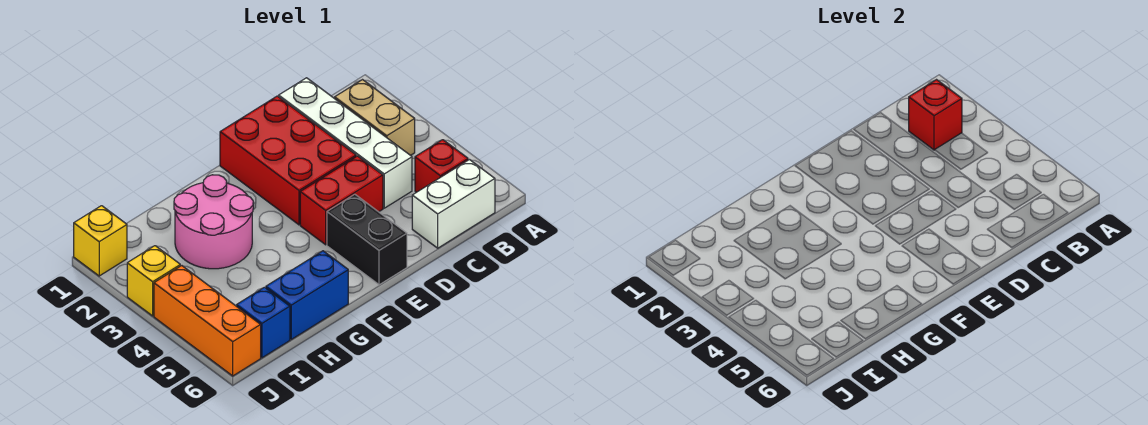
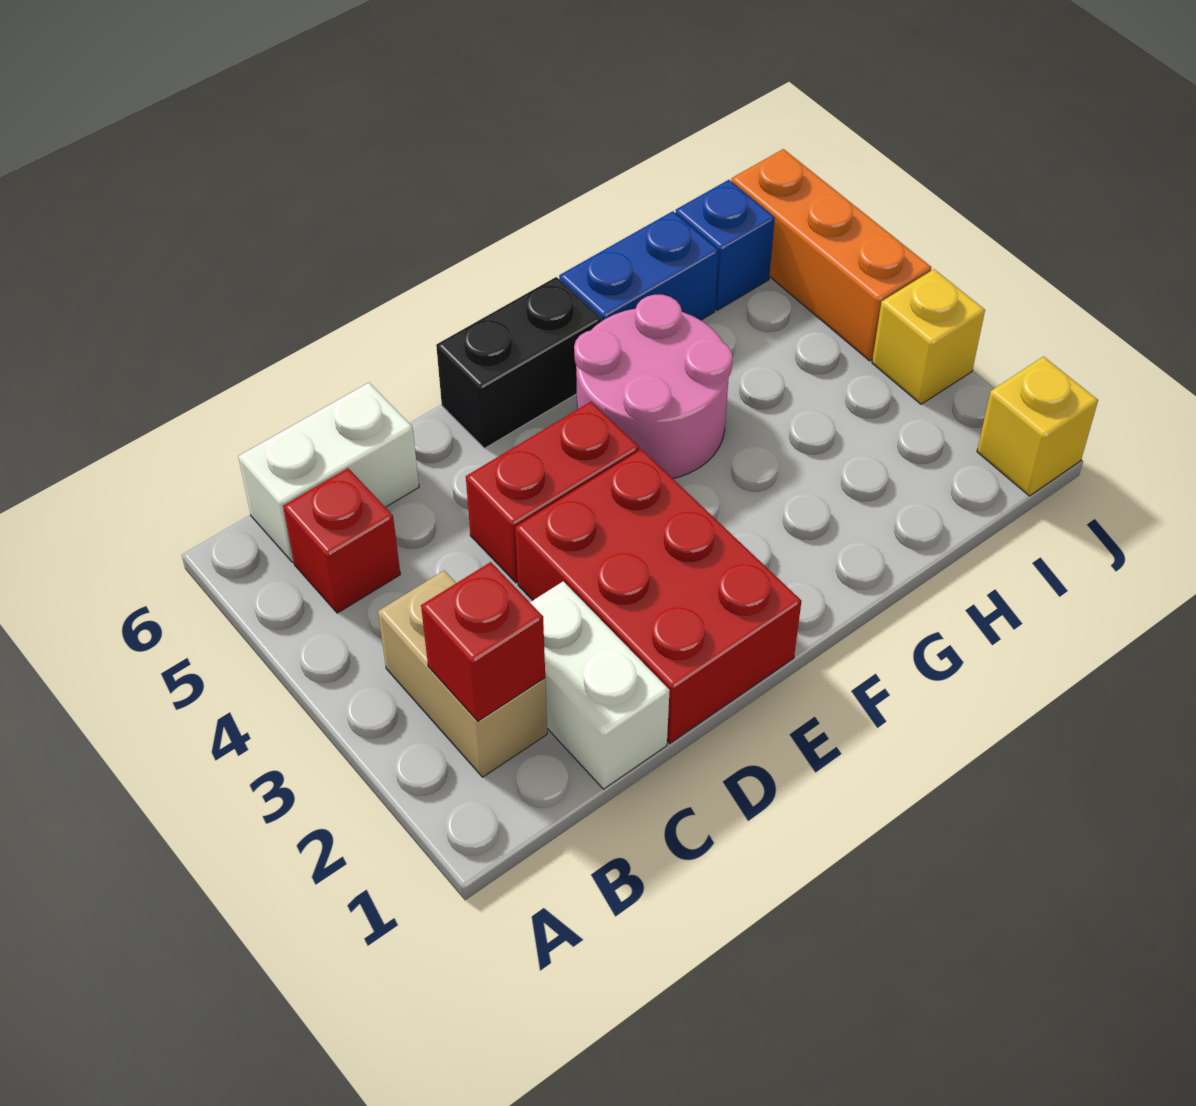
white 1x4 brick [279,78,412,208] -> white 1x2 brick [530,581,670,789]
black 1x2 brick [327,194,407,285] -> black 1x2 brick turned to [436,277,601,448]
pink 2x2 round brick [174,175,253,269] -> pink 2x2 round brick moved to [574,295,733,478]

